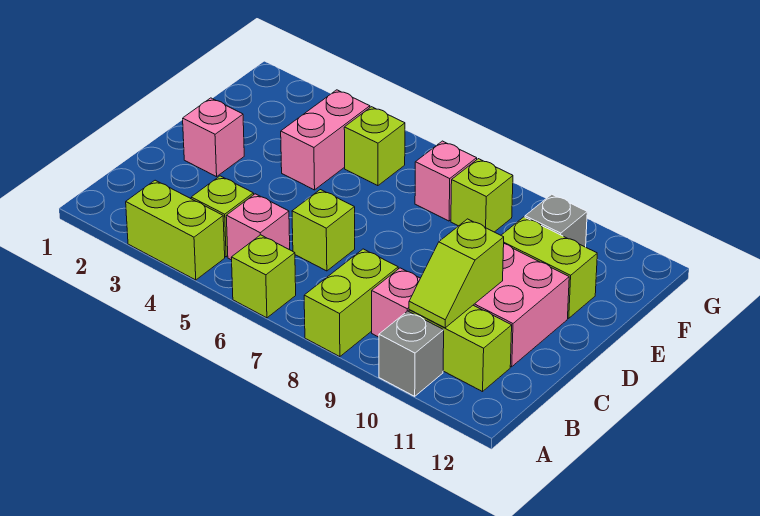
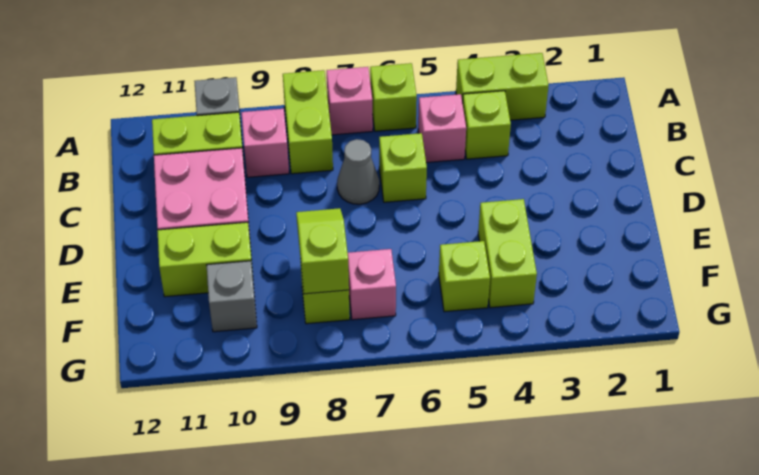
lime 1x2 slope [409,219,504,328] -> lime 1x2 slope moved to [296,208,349,294]
none -> grey 1x1 cone [337,139,379,204]
pink 1x1 brick [183,98,244,177] -> pink 1x1 brick moved to [327,67,373,135]
pink 1x2 brick [281,90,370,190] -> lime 1x2 brick [478,199,537,308]

